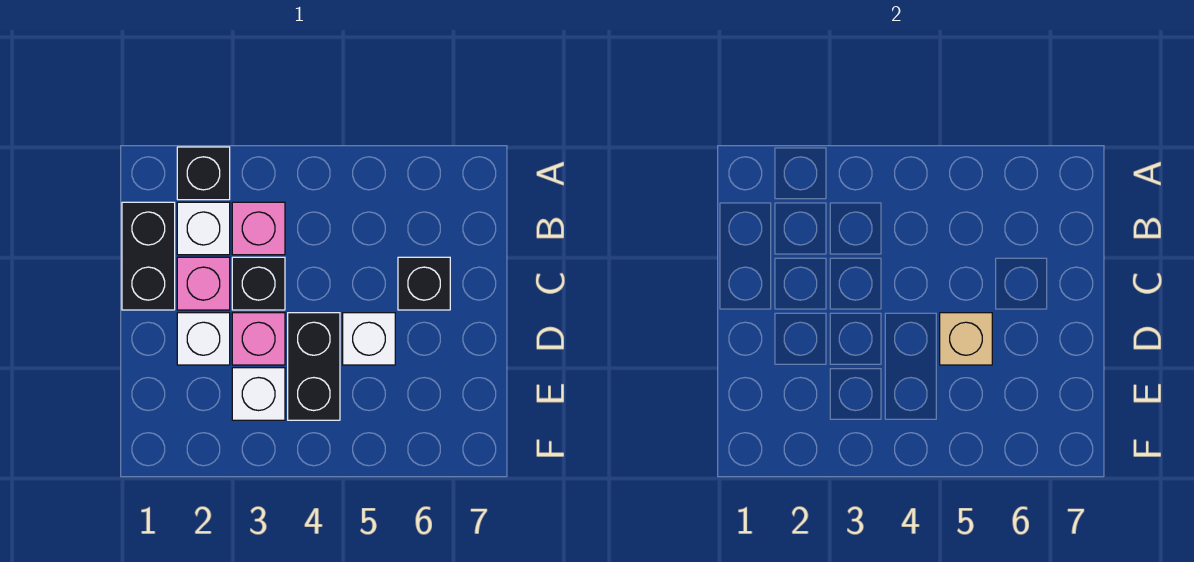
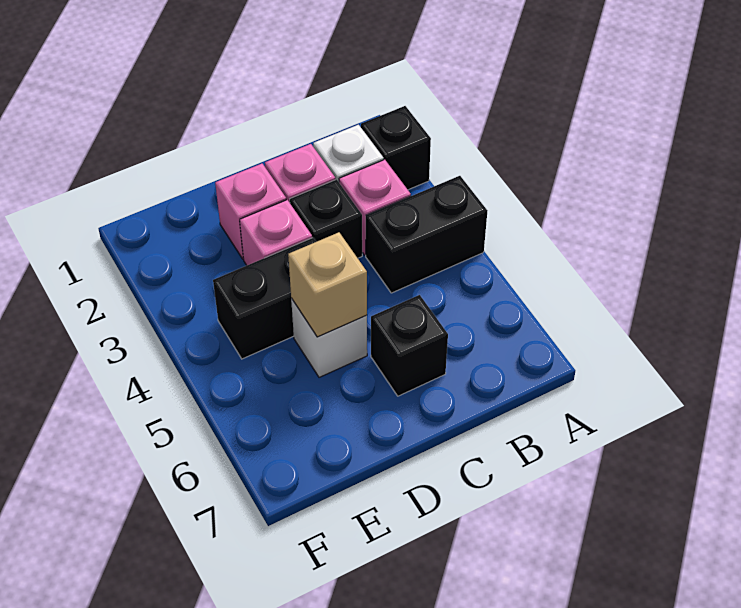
black 1x2 brick [122,202,175,310] -> black 1x2 brick moved to [366,176,487,293]
white 1x1 brick [177,313,230,365] -> pink 1x1 brick [215,164,286,259]
white 1x1 brick [232,368,285,420] -> none

